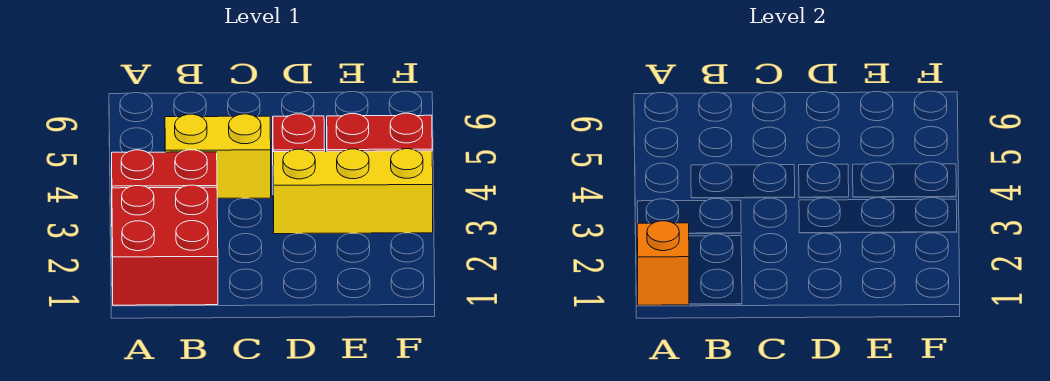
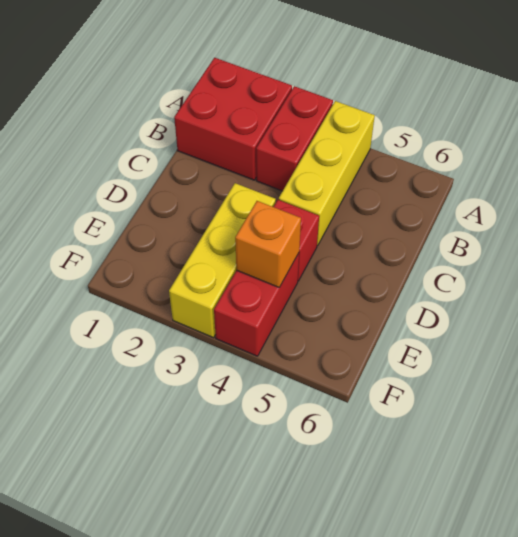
orange 1x1 brick [637,221,689,305] -> orange 1x1 brick moved to [235,201,301,287]
yellow 1x2 brick [165,114,271,198] -> yellow 1x3 brick [279,101,375,246]

